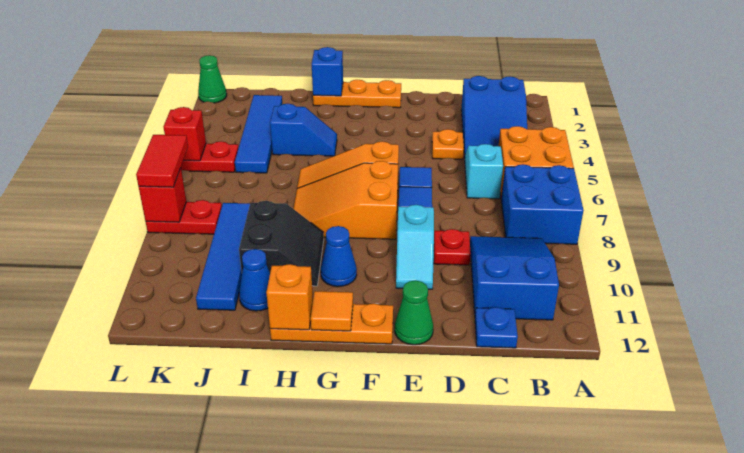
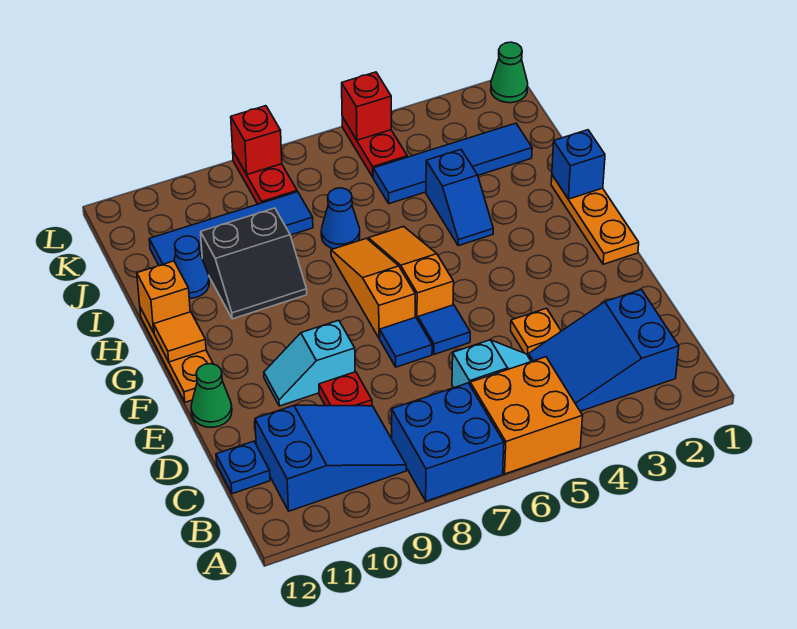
orange 2x3 slope [293,161,398,239] -> orange 1x3 slope [331,238,415,338]
blue 1x1 cone [321,226,357,287] -> blue 1x1 cone moved to [321,188,360,249]
red 1x2 tile [136,135,188,187] -> none

